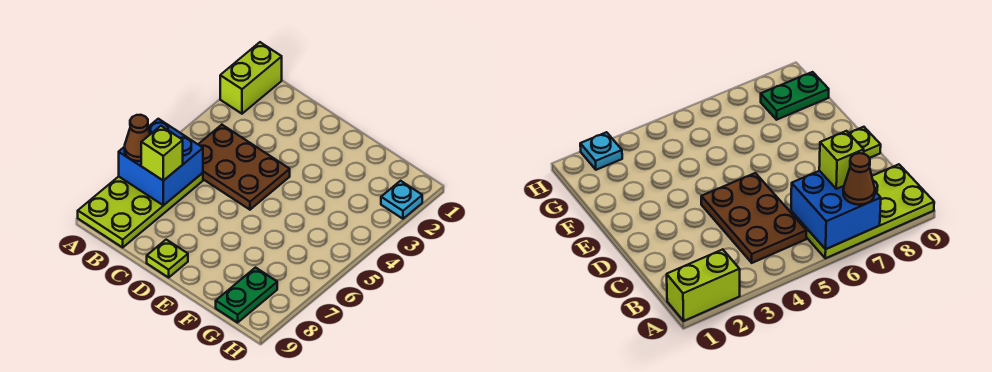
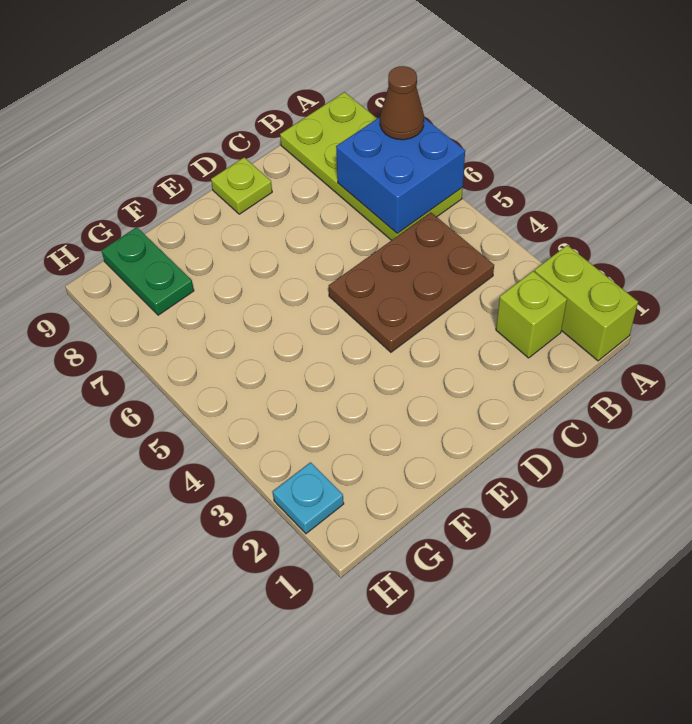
lime 1x1 brick [141,126,183,181] -> lime 1x1 brick moved to [496,271,567,358]

